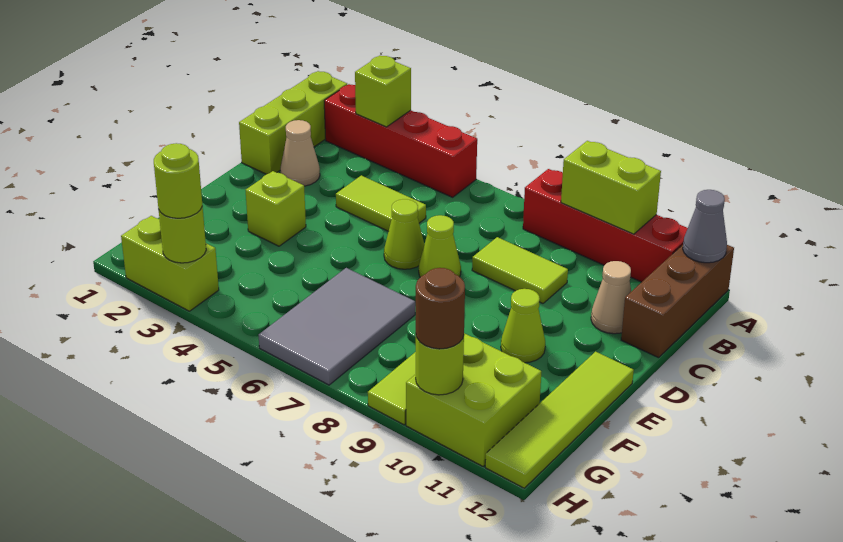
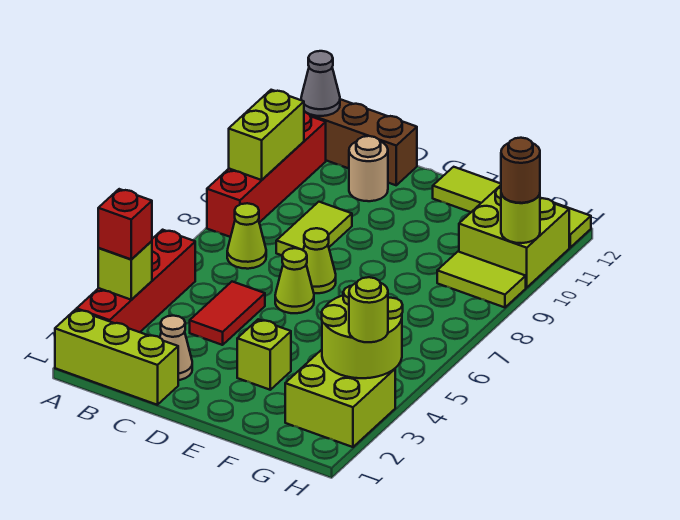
none -> red 1x1 brick [98,189,152,259]
lime 1x2 tile [336,175,426,231] -> red 1x2 tile [190,282,265,345]
tan 1x1 cone [591,261,631,334] -> tan 1x1 round brick [349,136,388,201]
lime 1x1 cone [501,289,545,363] -> lime 1x1 cone moved to [227,203,266,269]
grey 2x3 tile [259,268,415,385] -> none
lime 1x2 brick [121,216,219,311] -> lime 2x2 brick [285,350,395,447]
lime 1x1 round brick [159,206,206,263] -> lime 2x2 round brick [322,286,403,378]

